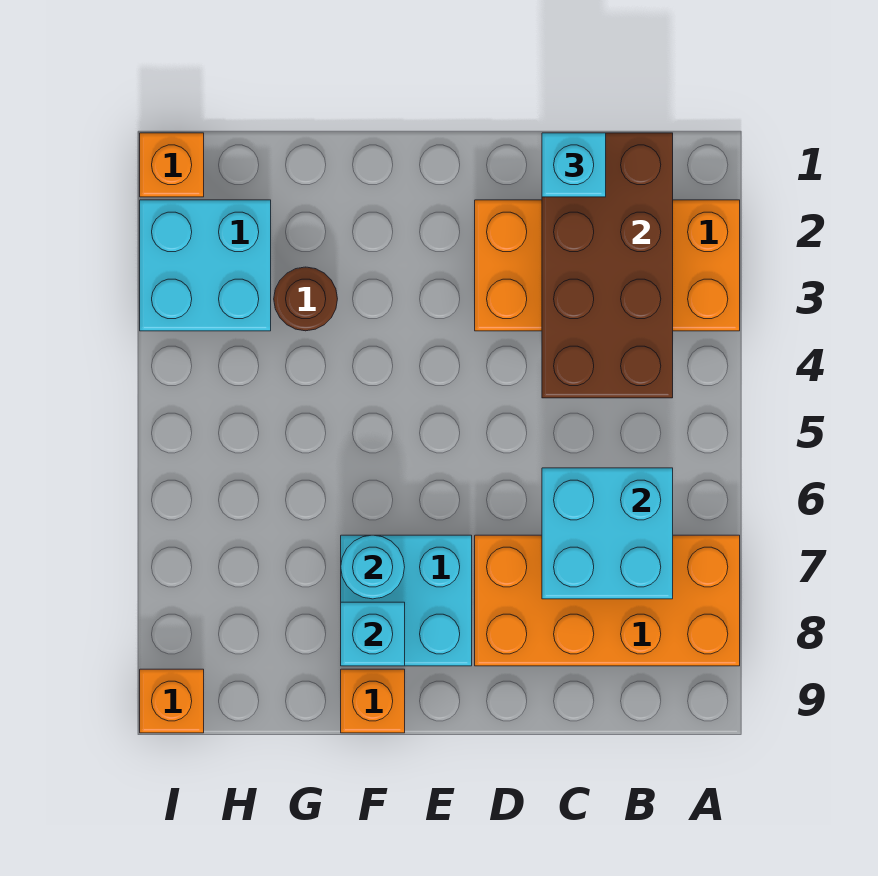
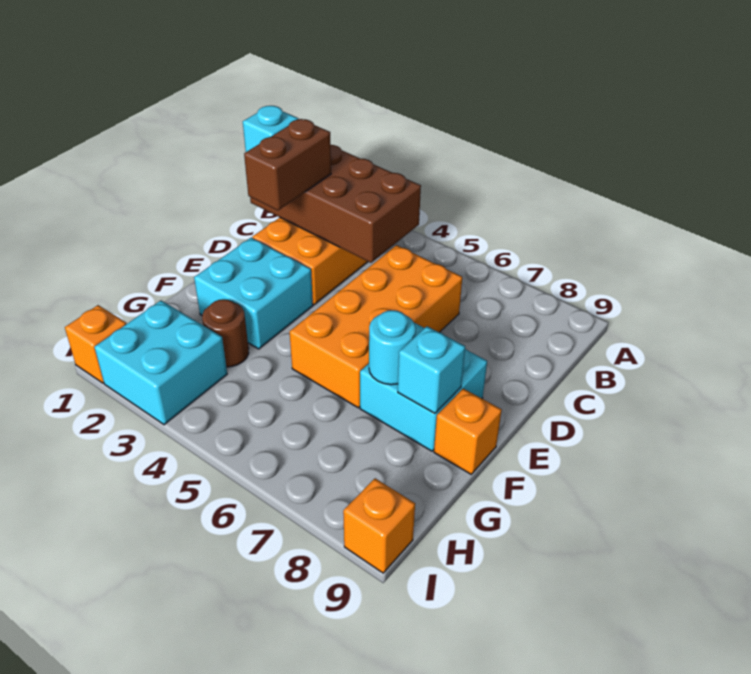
orange 2x4 brick [475,535,740,666] -> orange 2x4 brick moved to [290,245,462,408]
cyan 2x2 brick [542,468,673,599] -> cyan 2x2 brick moved to [194,238,313,349]
none -> brown 1x2 brick [244,119,331,211]

